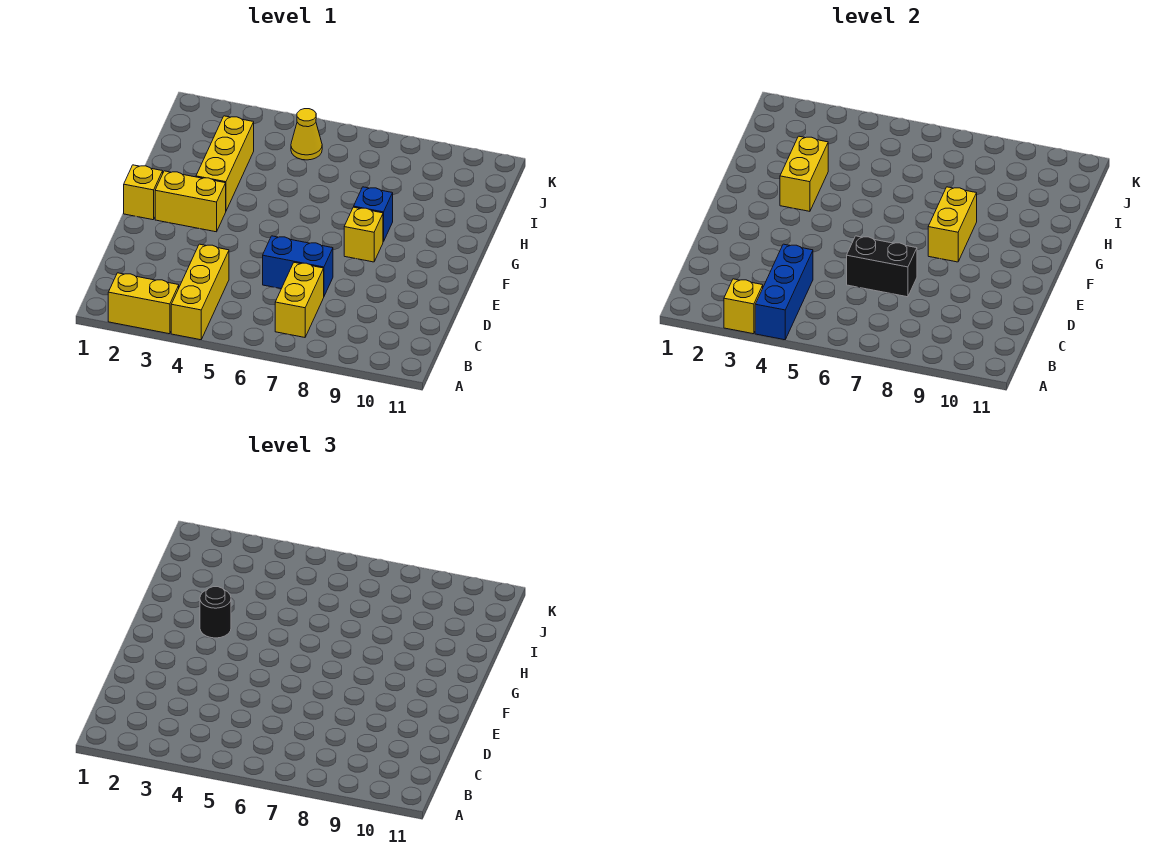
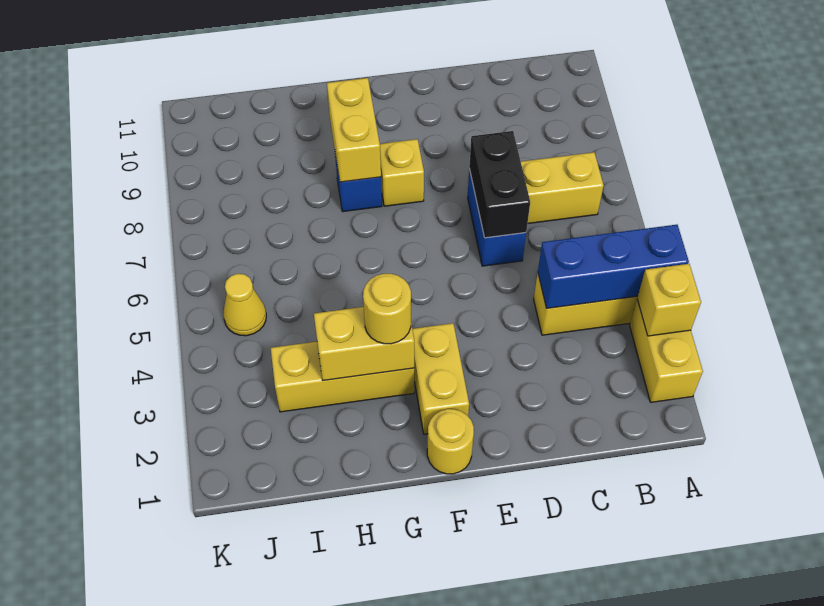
yellow 1x1 brick [124,165,163,220] -> yellow 1x1 round brick [427,409,474,474]
yellow 1x2 brick [928,187,977,262] -> yellow 1x2 brick turned to [327,78,381,182]
black 1x1 round brick [200,587,231,638] -> yellow 1x1 round brick [363,274,411,344]

